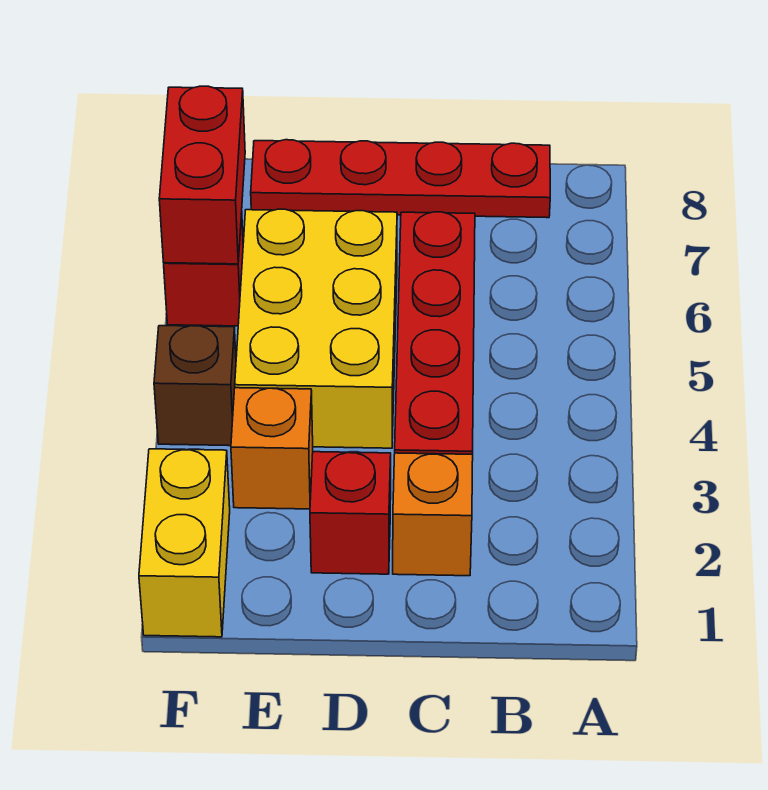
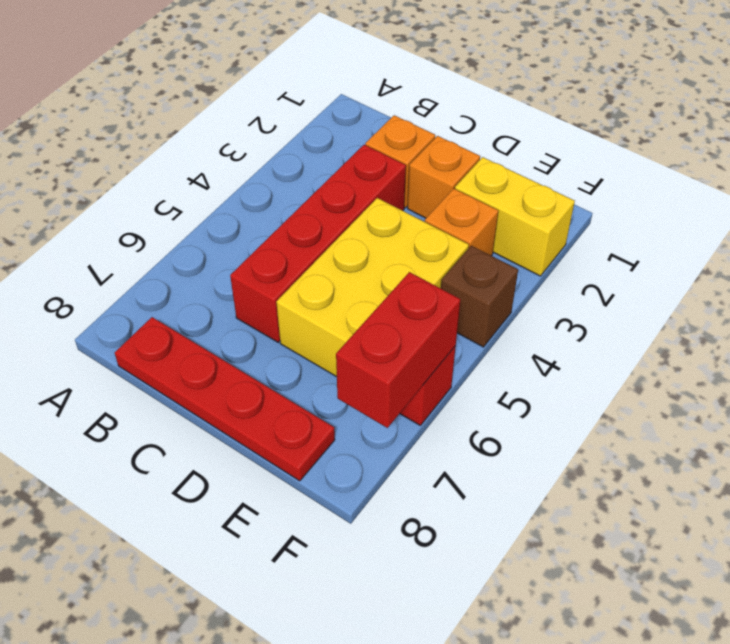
red 1x1 brick [310,452,391,574] -> orange 1x1 brick [408,136,480,218]
yellow 1x2 brick [139,449,230,637] -> yellow 1x2 brick turned to [455,157,575,276]

